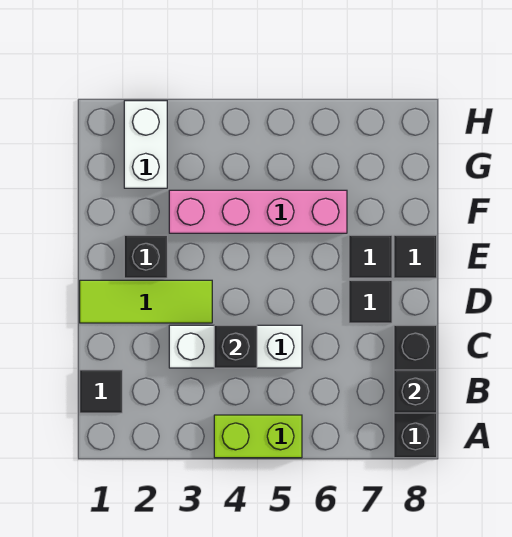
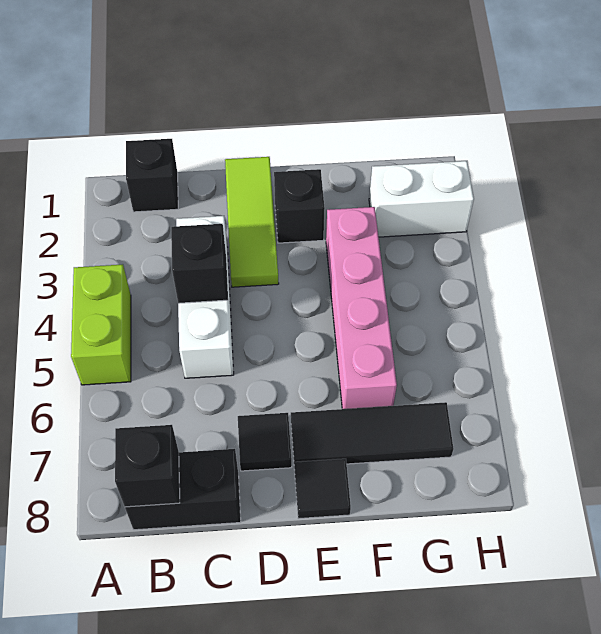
black 1x3 brick [394,325,437,458] -> black 1x2 brick [125,449,241,530]
black 1x1 tile [80,370,122,413] -> black 1x1 brick [126,139,178,212]
black 1x1 tile [349,235,392,278] -> black 1x3 tile [291,402,454,464]

